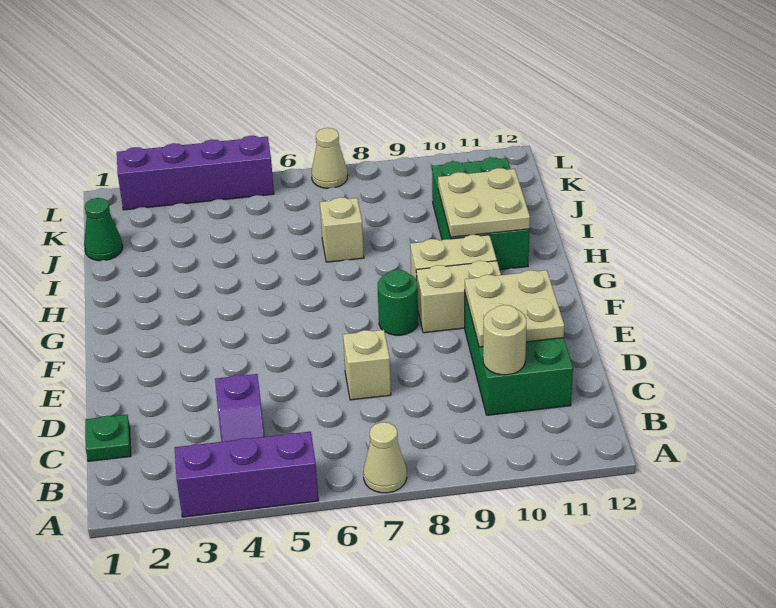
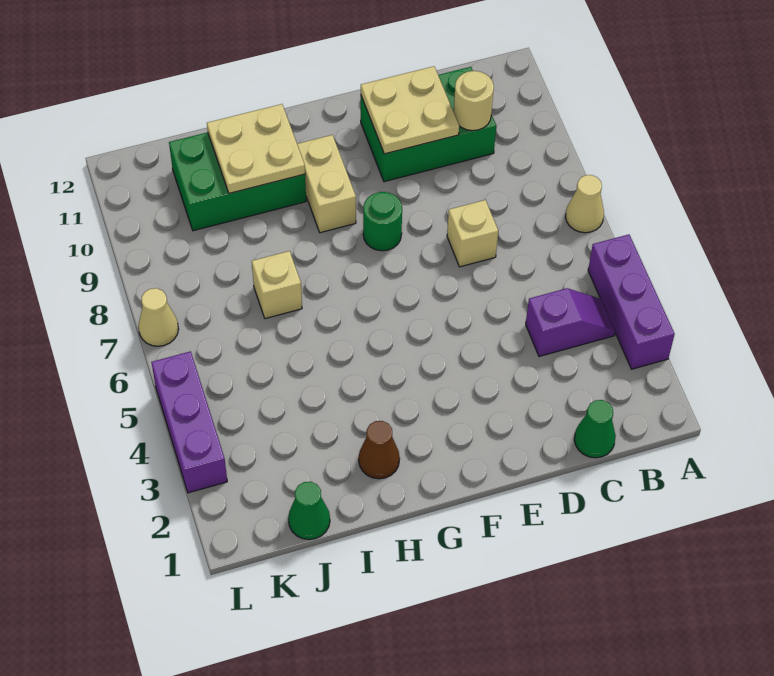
green 1x1 plate [85,415,131,461] -> green 1x1 cone [574,400,616,458]
tan 1x2 brick [416,261,501,333] -> none
none -> brown 1x1 cone [359,421,400,479]
purple 1x4 brick [117,136,274,210] -> purple 1x3 brick [151,351,227,493]

